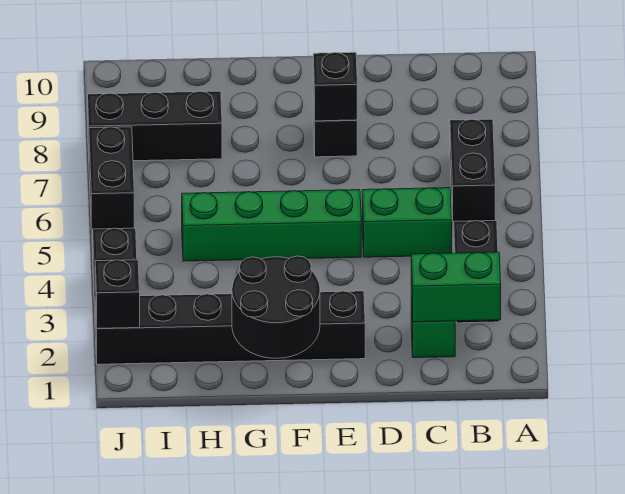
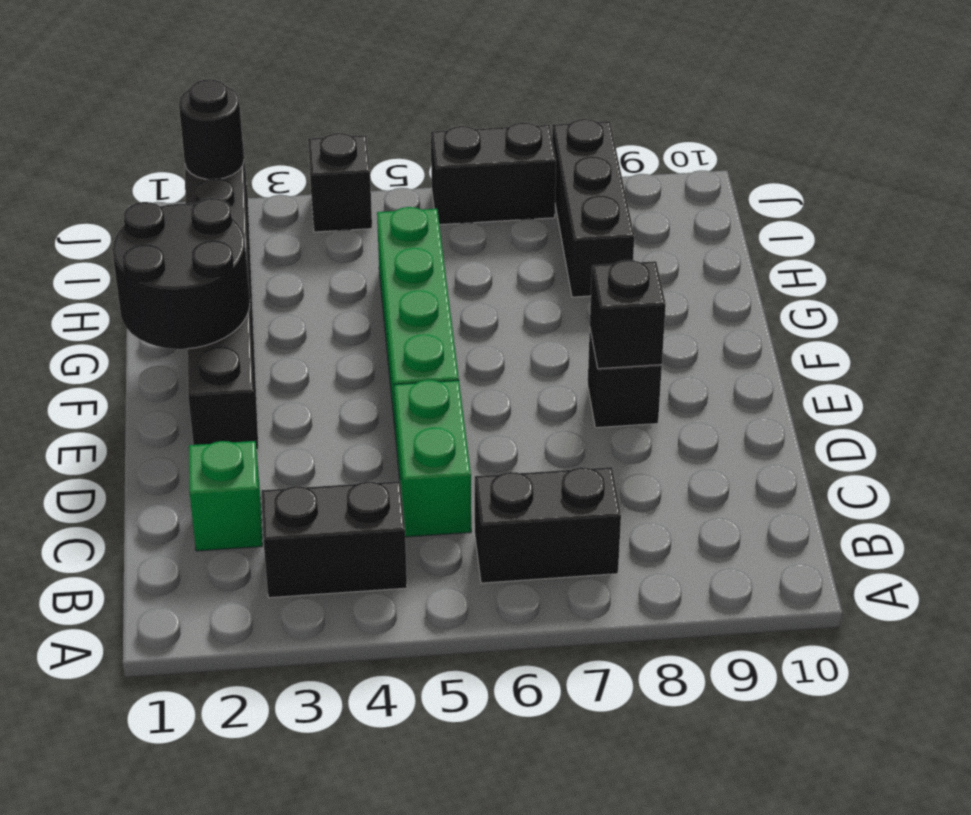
green 1x2 brick [411,252,501,322] -> none
black 1x1 brick [95,260,140,328] -> black 1x1 round brick [179,79,244,179]

